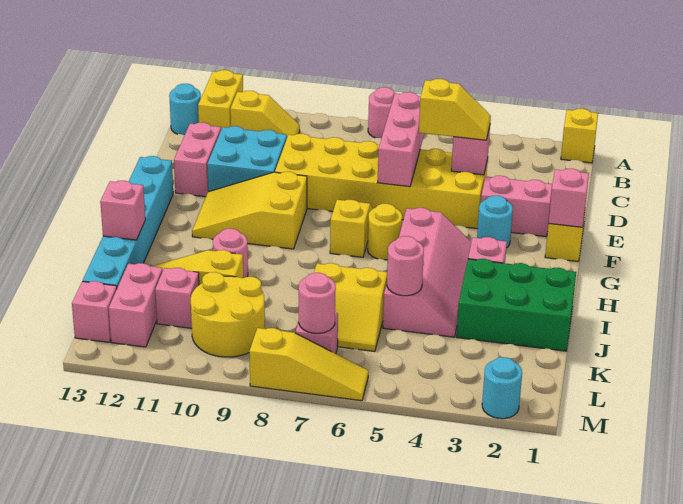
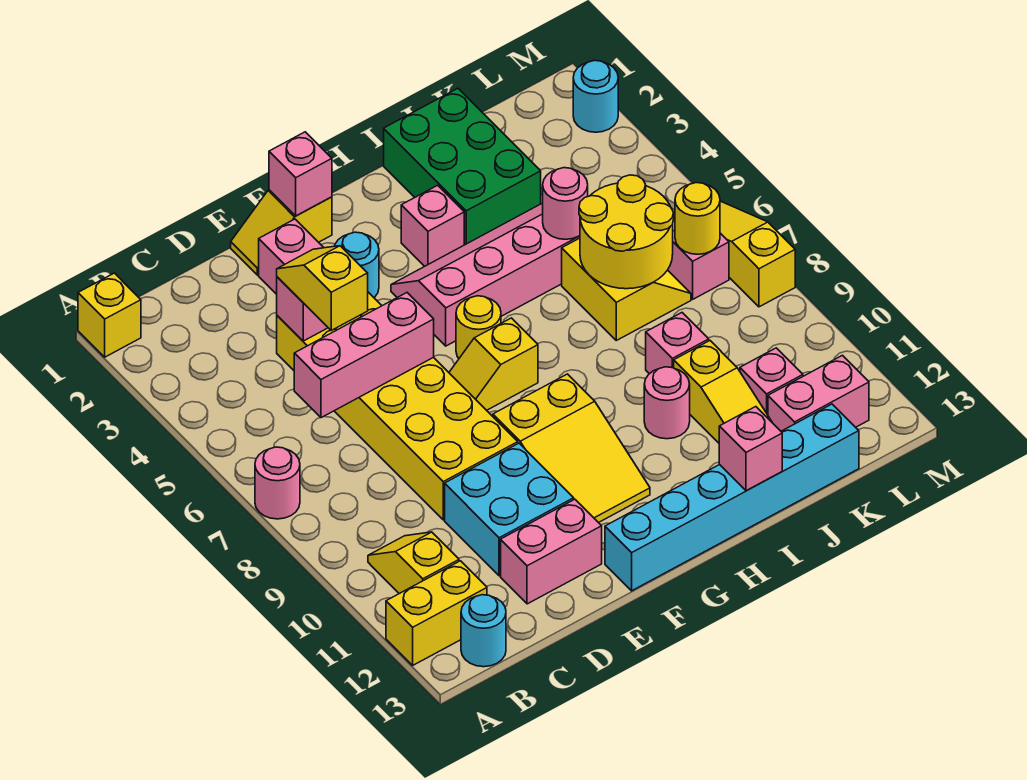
yellow 2x2 round brick [191,272,265,357] -> yellow 2x2 round brick moved to [579,175,674,289]
pink 1x1 round brick [299,273,336,333] -> yellow 1x1 round brick [675,183,720,254]
pink 1x1 brick [72,281,117,342] -> pink 1x1 brick moved to [646,313,709,374]

